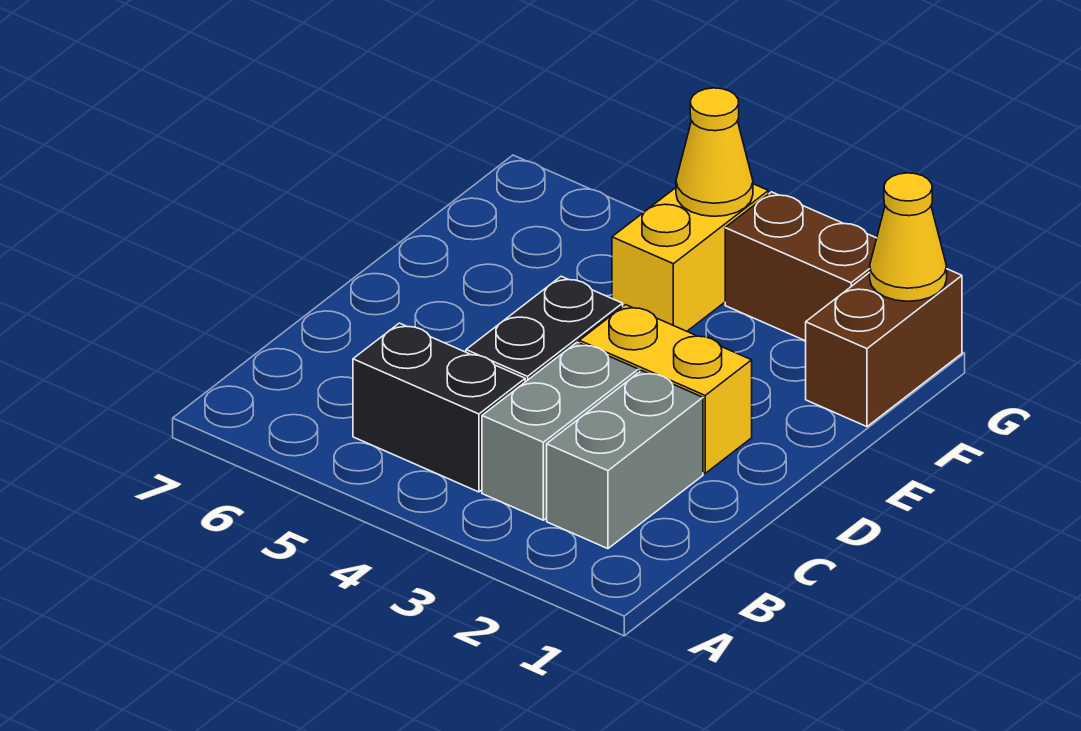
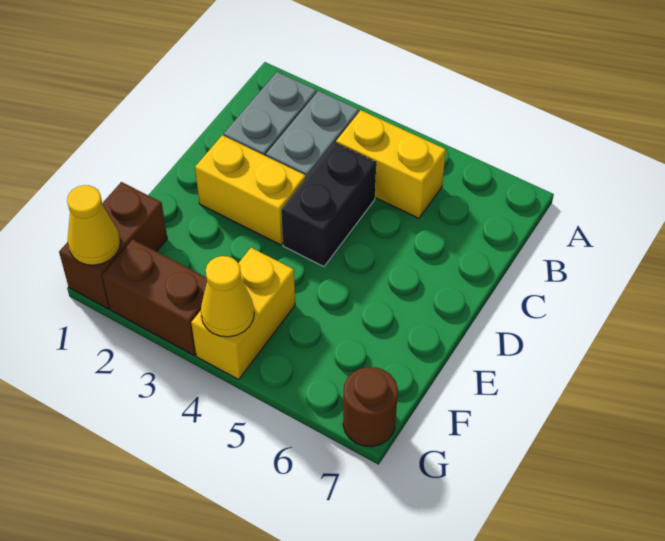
black 1x2 brick [353,323,525,492] -> yellow 1x2 brick [336,110,446,218]
none -> brown 1x1 round brick [343,367,398,447]

